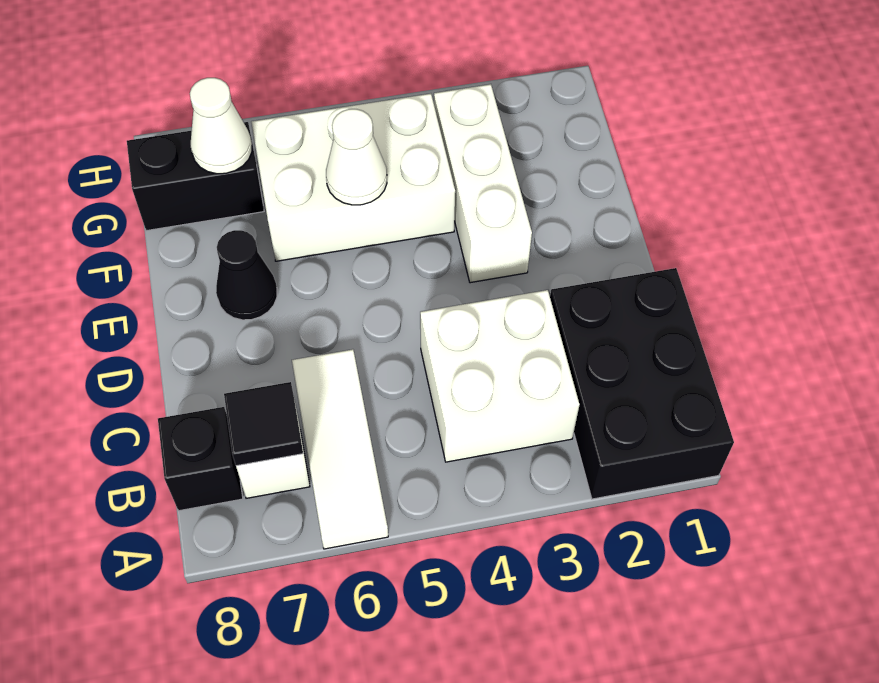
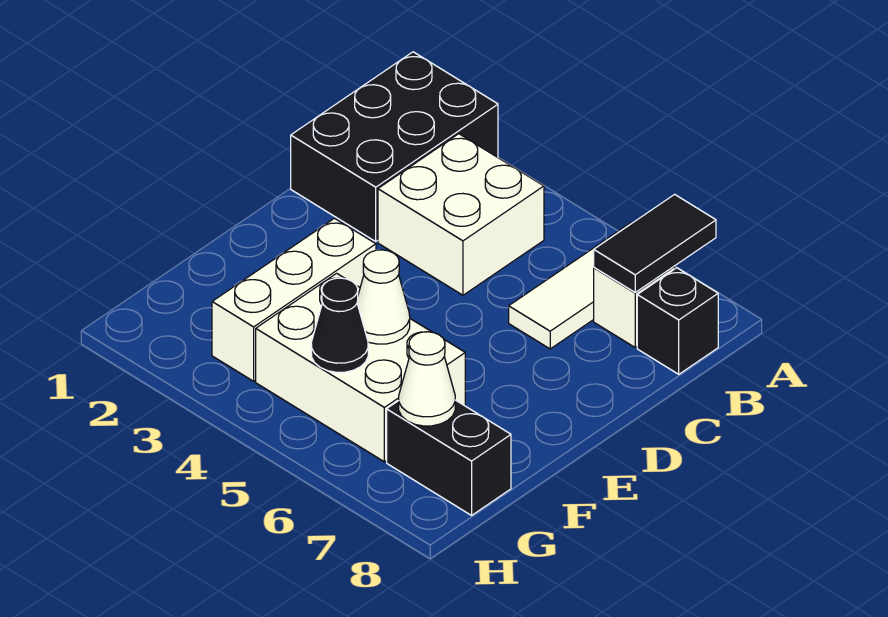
black 1x1 tile [224,382,303,466] -> black 1x2 tile [594,194,716,292]
black 1x1 cone [216,230,277,320] -> black 1x1 cone moved to [311,278,368,372]

